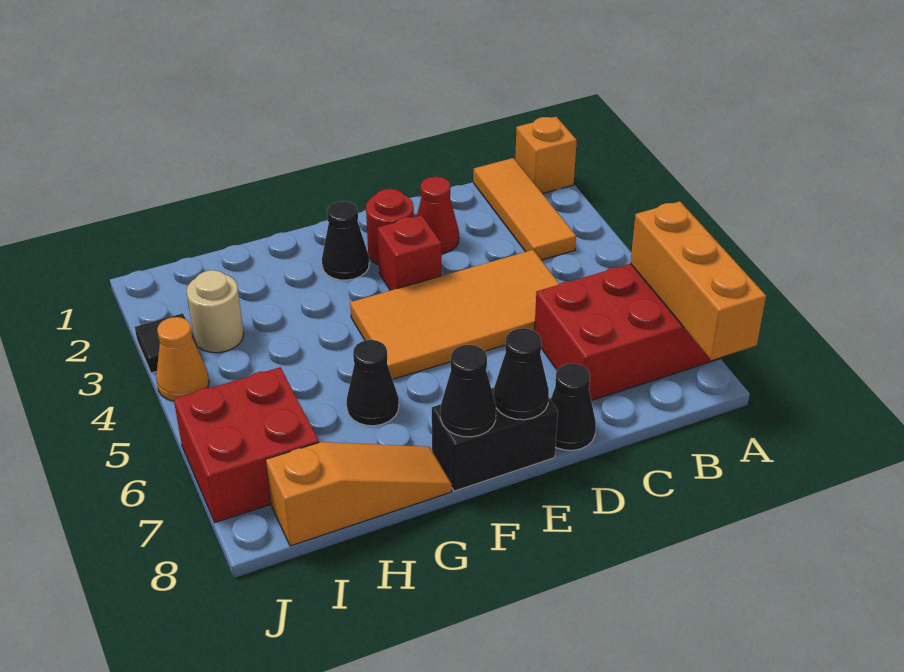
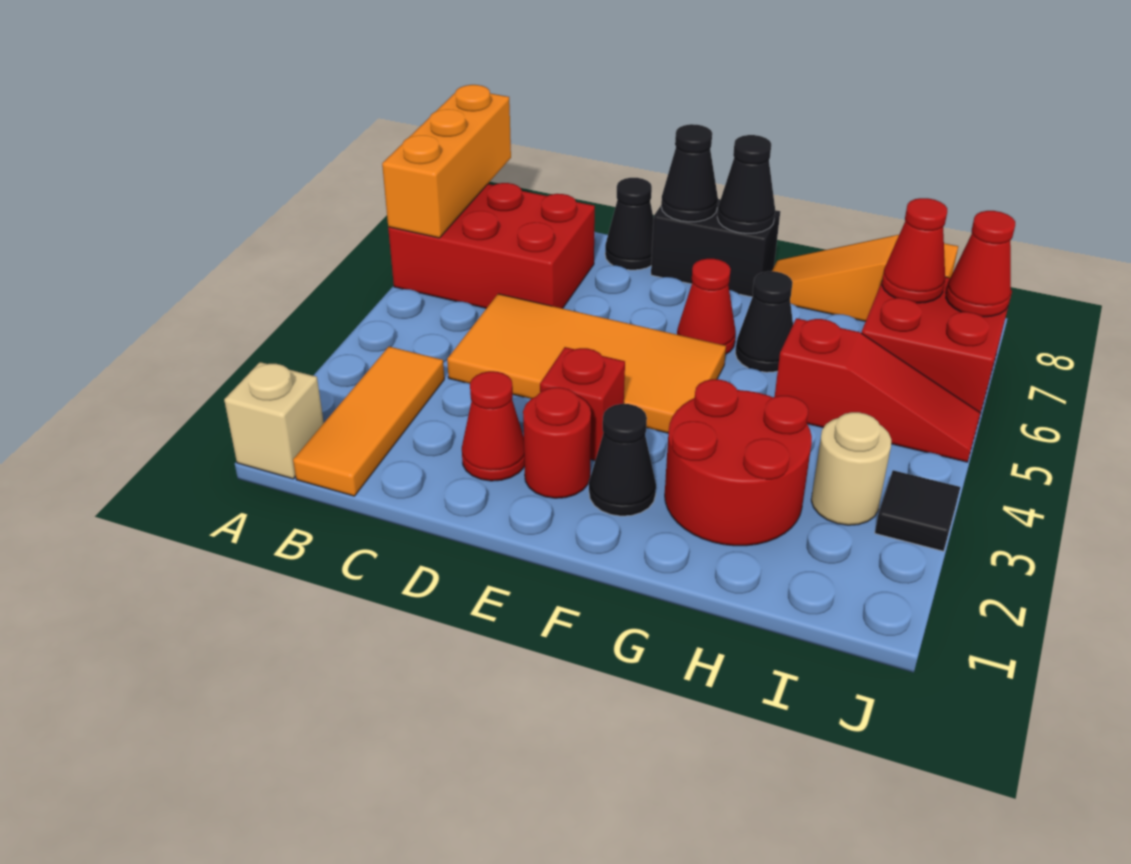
orange 1x1 brick [515,117,577,194] -> tan 1x1 brick [224,362,324,479]
none -> red 1x1 cone [677,259,736,354]
none -> red 2x2 round brick [665,379,812,546]
none -> red 1x3 slope [775,318,980,462]
none -> red 1x1 cone [882,198,947,303]
orange 1x1 cone [156,317,209,401] -> none
none -> red 1x1 cone [946,211,1015,317]

